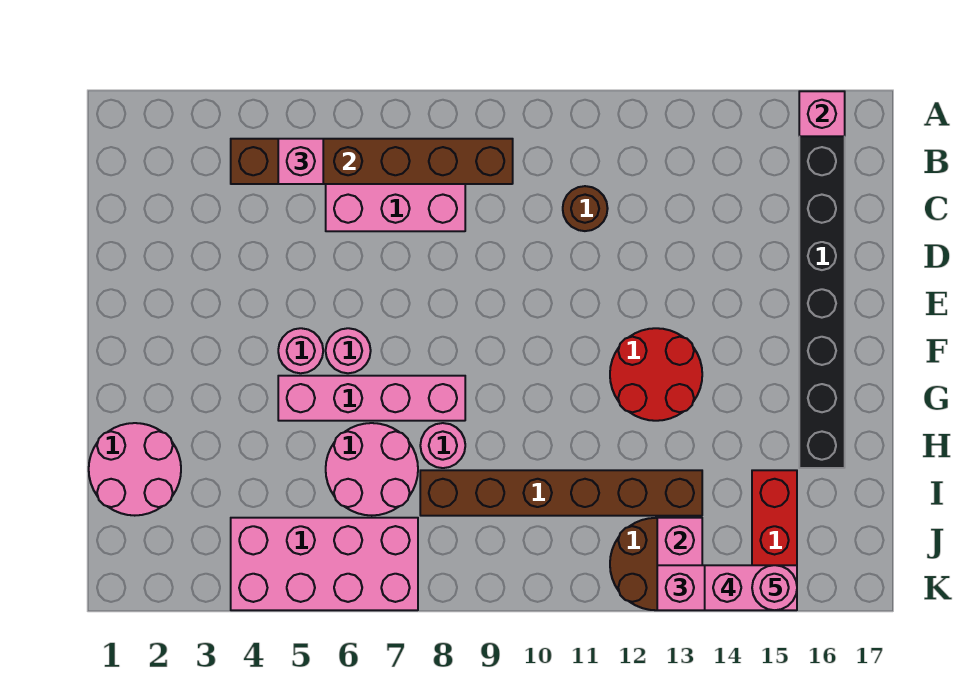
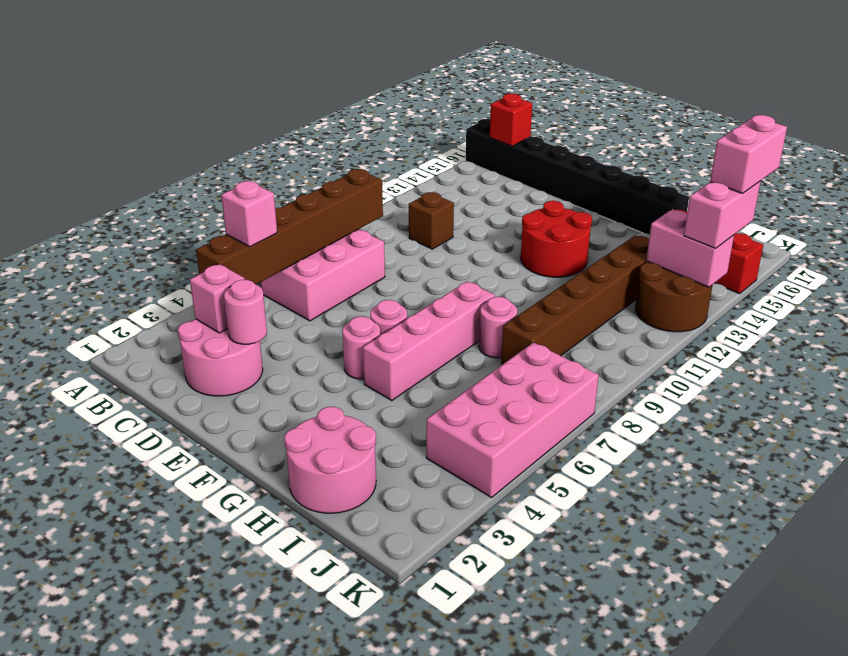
pink 1x1 brick [799,91,845,136] -> pink 1x1 brick moved to [190,264,244,333]
none -> red 1x1 brick [490,94,532,146]
brown 1x1 round brick [563,186,608,231] -> brown 1x1 brick [409,192,454,249]
pink 2x2 round brick [326,423,418,516] -> pink 2x2 round brick moved to [178,319,263,396]
pink 1x1 round brick [752,565,797,610] -> pink 1x1 round brick moved to [224,280,267,344]

